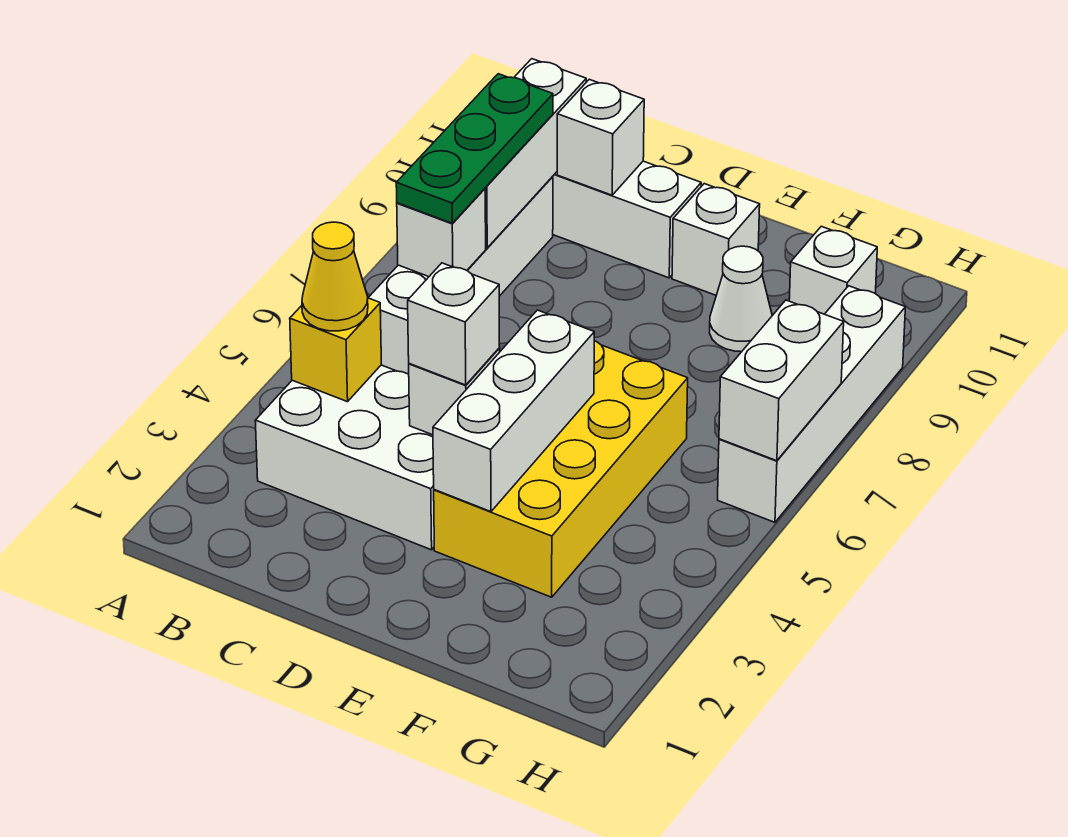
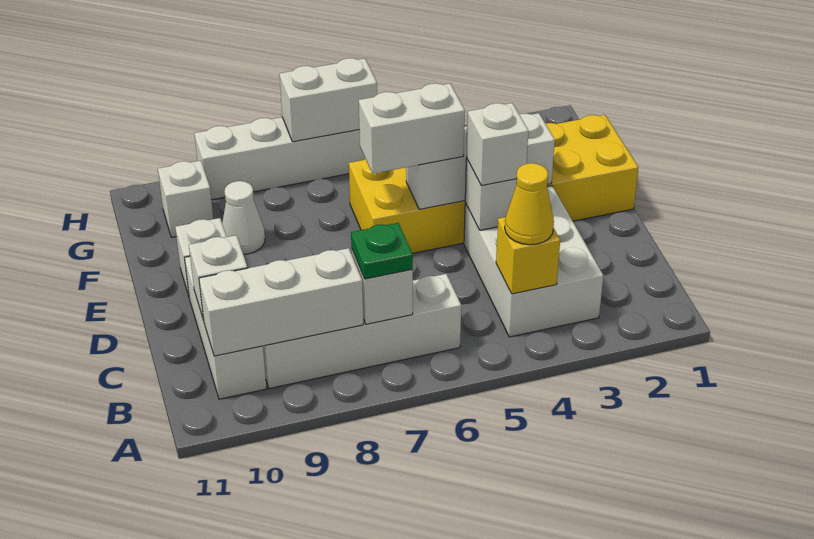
green 1x3 plate [396,74,553,223] -> green 1x1 plate [351,223,413,279]
yellow 2x4 brick [434,341,688,597] -> yellow 2x6 brick [349,115,639,253]
none -> white 1x2 brick [359,83,465,174]

